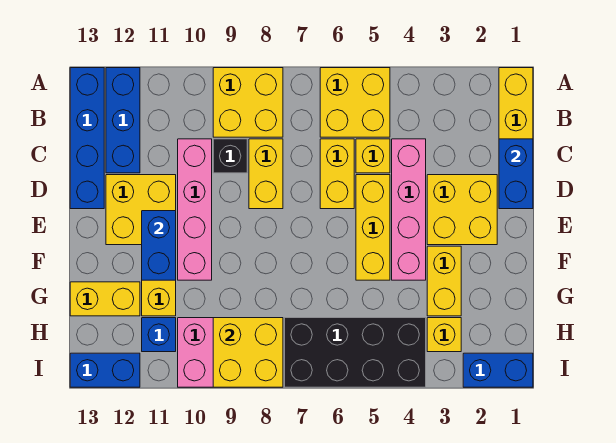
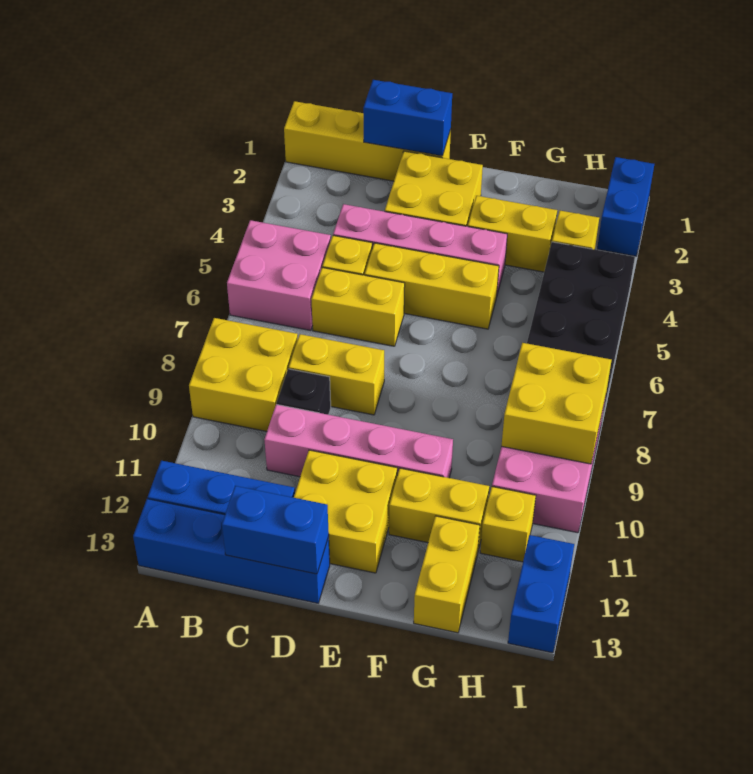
yellow 2x2 brick [320,68,390,137] -> pink 2x2 brick [227,220,331,330]
blue 1x2 brick [142,211,176,280] -> blue 1x2 brick moved to [222,486,329,574]
blue 1x1 brick [142,318,176,352] -> yellow 1x1 brick [480,487,536,562]

